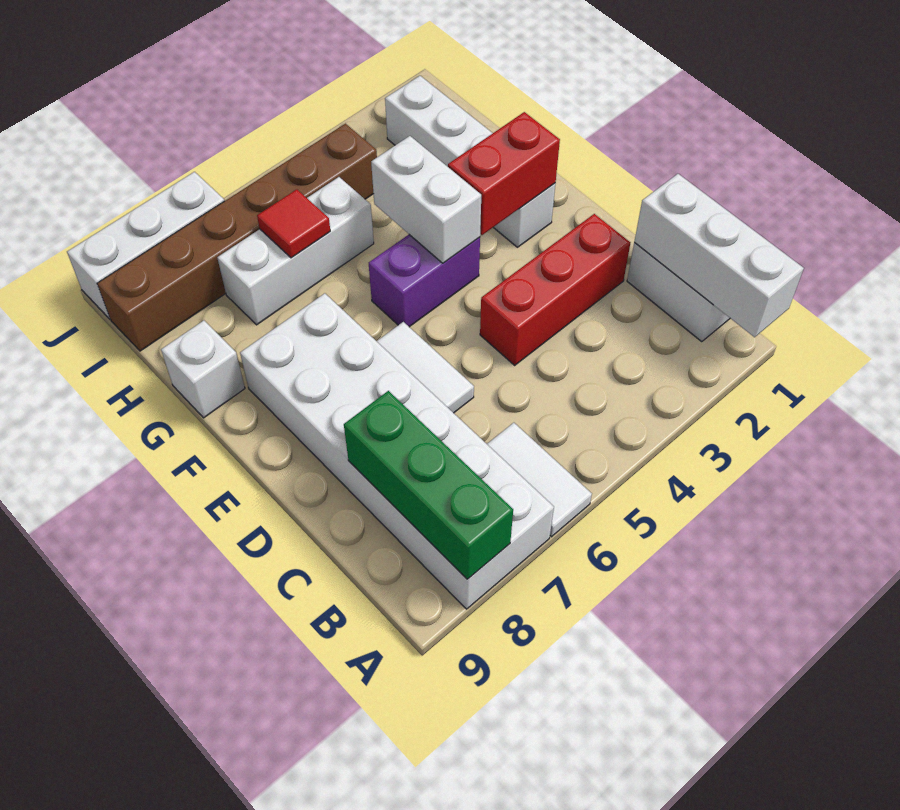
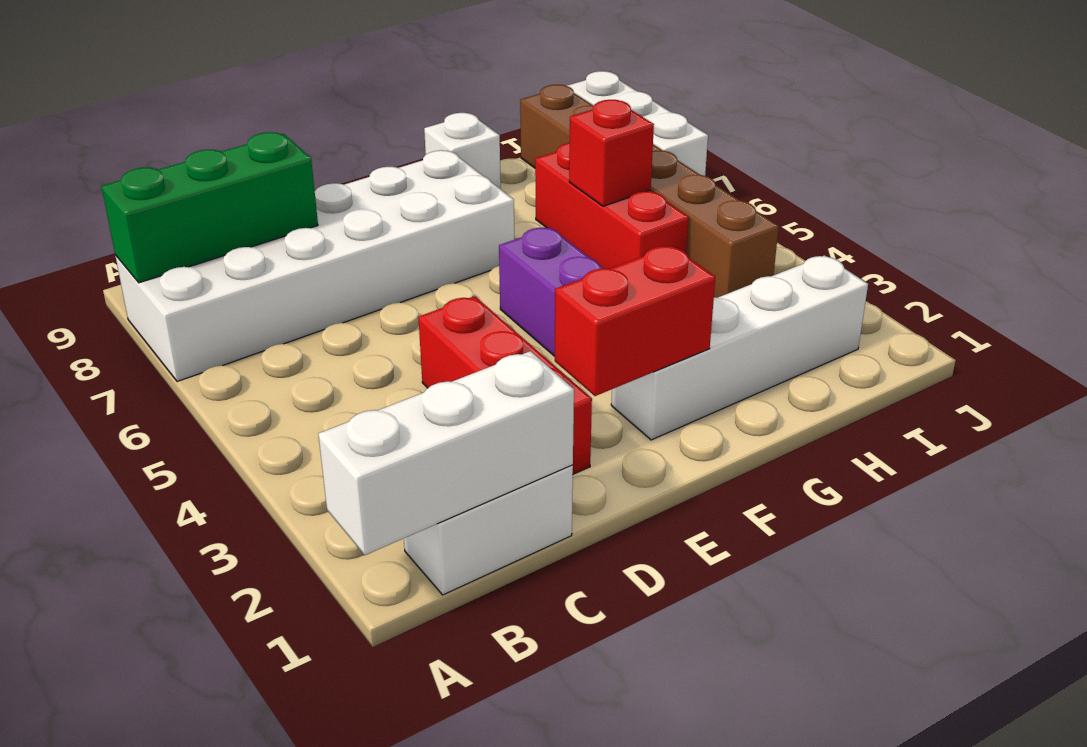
white 1x2 tile [487,423,592,537] -> none
white 1x2 tile [377,322,474,413] -> none
red 1x2 brick [448,112,560,235] -> red 1x2 brick turned to [555,246,715,396]
white 1x2 brick [371,136,481,263] -> none
white 1x3 brick [217,177,374,325] -> red 1x3 brick [535,143,689,269]
red 1x1 tile [257,189,330,258] -> red 1x1 brick [569,100,654,206]

